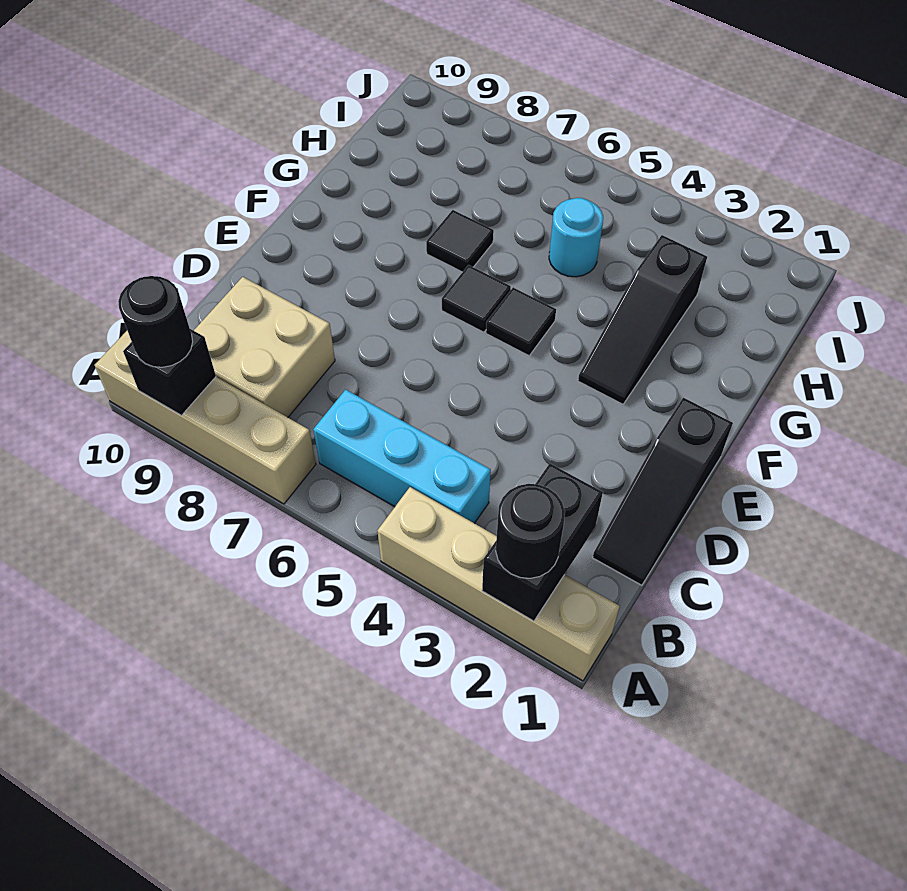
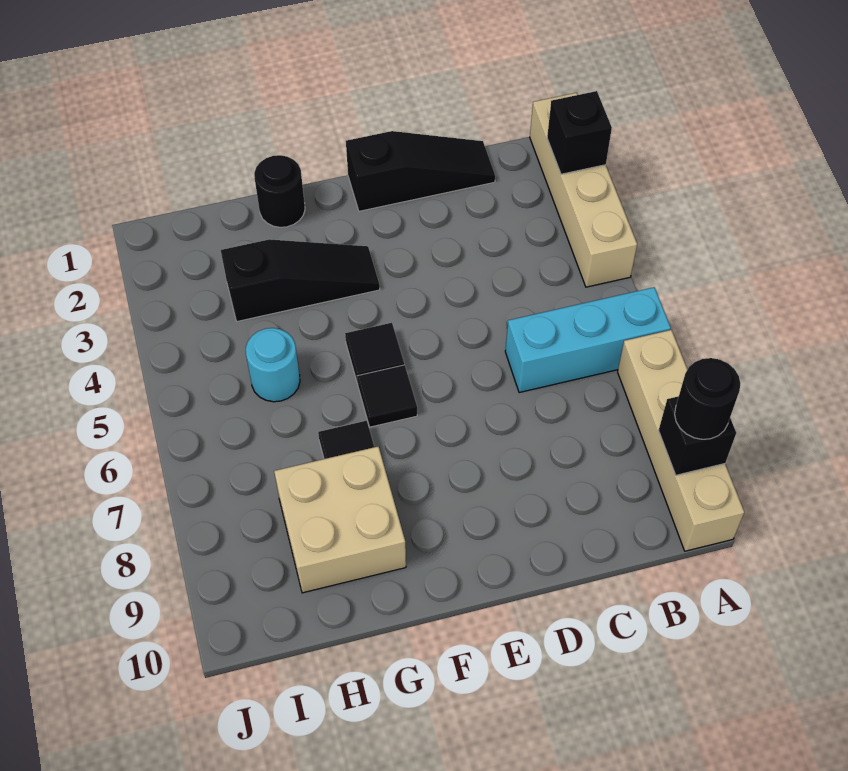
black 1x2 brick [482,464,603,621] -> black 1x1 brick [547,91,612,174]
black 1x1 round brick [496,484,565,578] -> black 1x1 round brick moved to [254,155,305,227]
cyan 1x3 brick [313,390,491,523] -> cyan 1x3 brick turned to [505,287,671,393]
tan 2x2 brick [194,277,335,417] -> tan 2x2 brick moved to [274,447,406,593]

